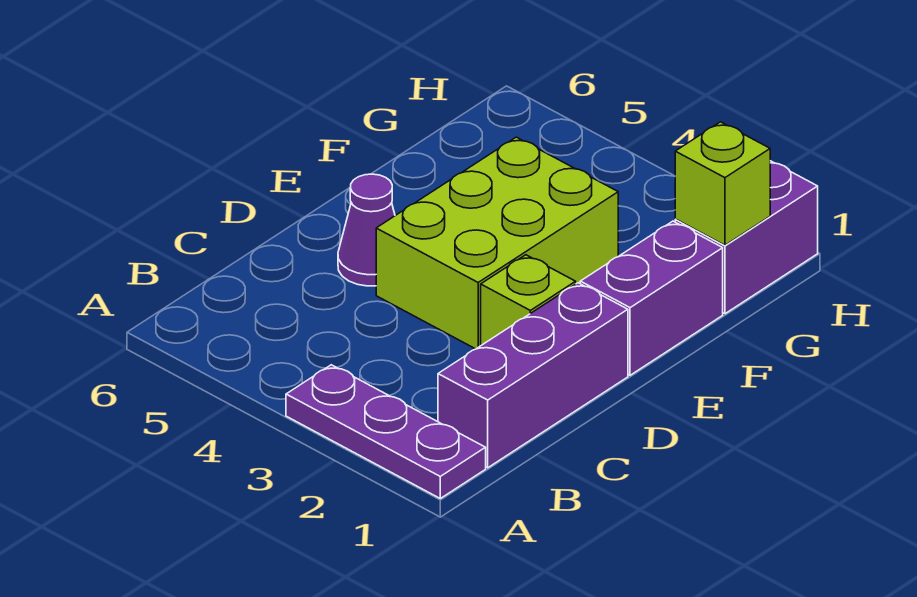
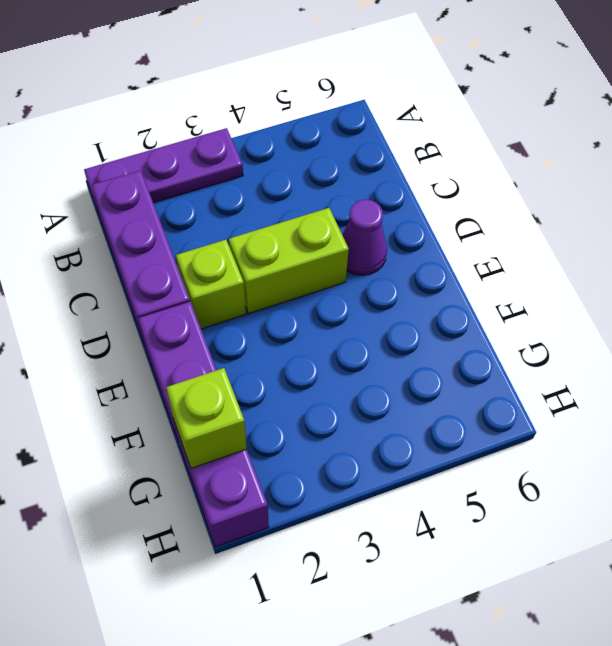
lime 2x3 brick [376,137,618,349] -> lime 1x2 brick [229,208,349,314]

